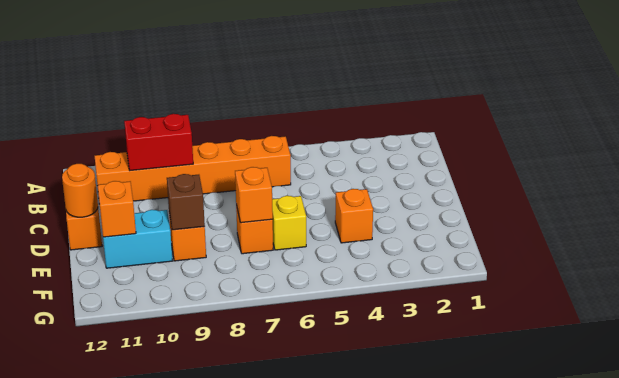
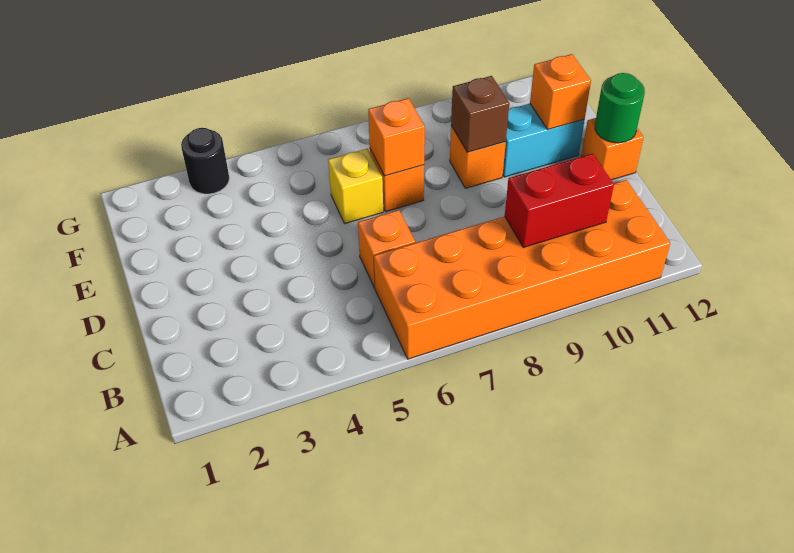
orange 1x6 brick [95,136,291,204] -> orange 2x6 brick [374,180,670,359]
orange 1x1 round brick [62,164,98,217] -> green 1x1 round brick [595,73,645,143]
orange 1x1 brick [335,189,373,243] -> orange 1x1 brick moved to [358,210,415,288]
none -> black 1x1 round brick [181,128,229,194]

